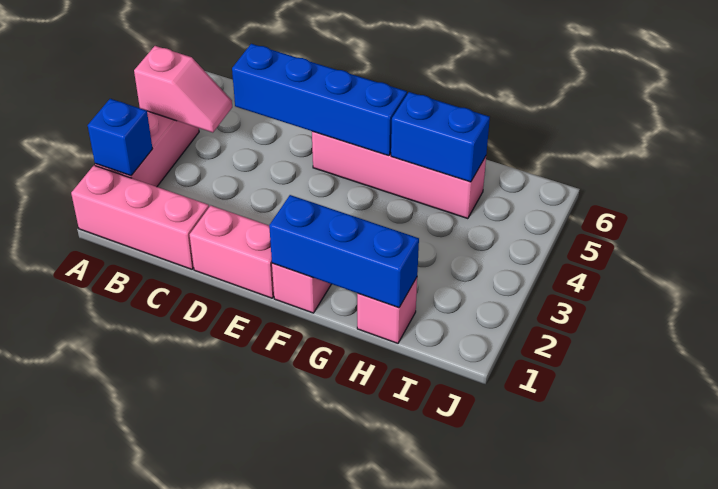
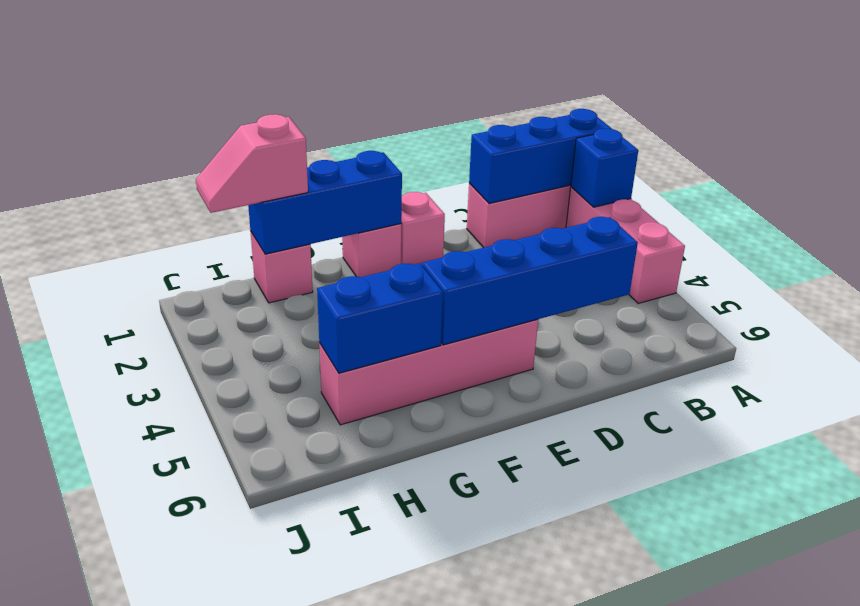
none -> blue 1x3 brick [469,109,612,204]
pink 1x2 slope [134,46,232,133] -> pink 1x2 slope moved to [196,114,308,213]
pink 1x2 brick [190,206,274,298] -> pink 1x1 brick [401,192,445,265]

